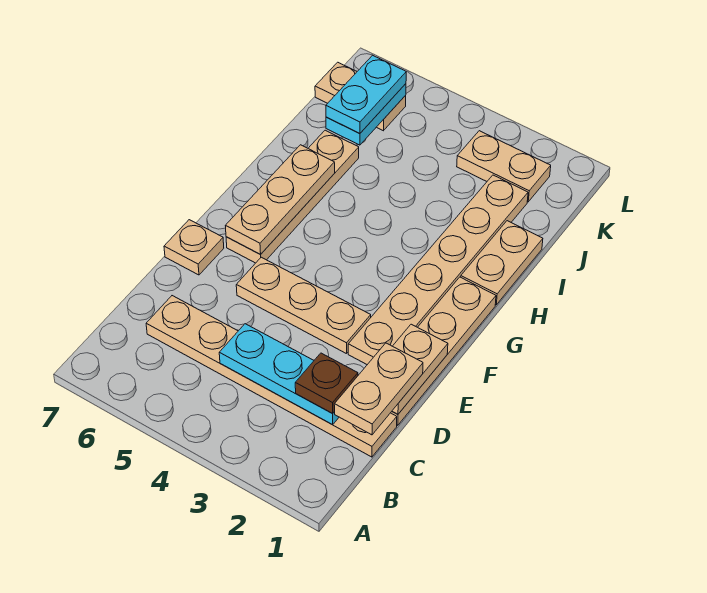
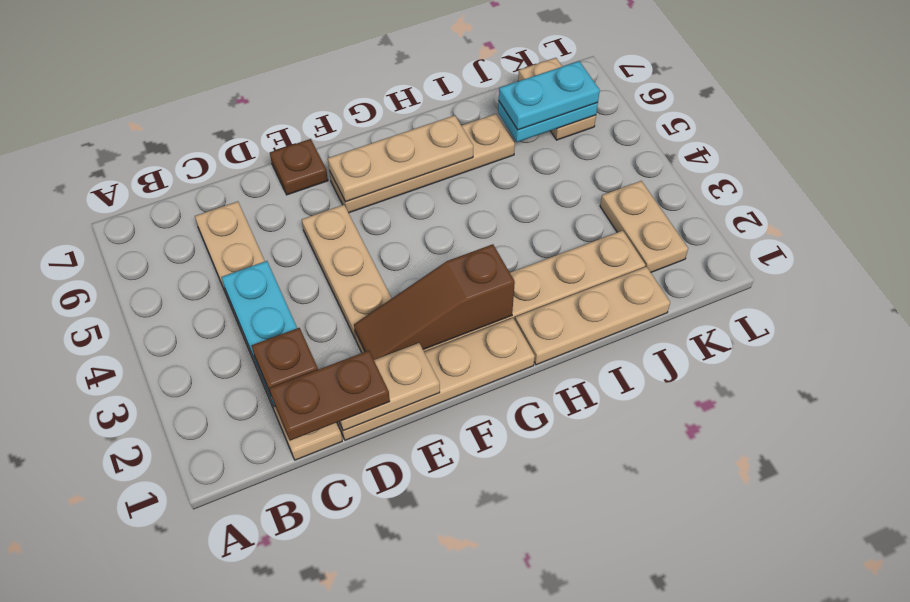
tan 1x2 plate [334,343,423,435] -> brown 1x2 plate [269,351,390,441]
none -> brown 1x3 slope [354,244,515,360]
tan 1x1 plate [164,220,224,275] -> brown 1x1 plate [270,139,328,195]
tan 1x2 plate [461,221,543,305] -> tan 1x3 plate [515,267,670,365]

